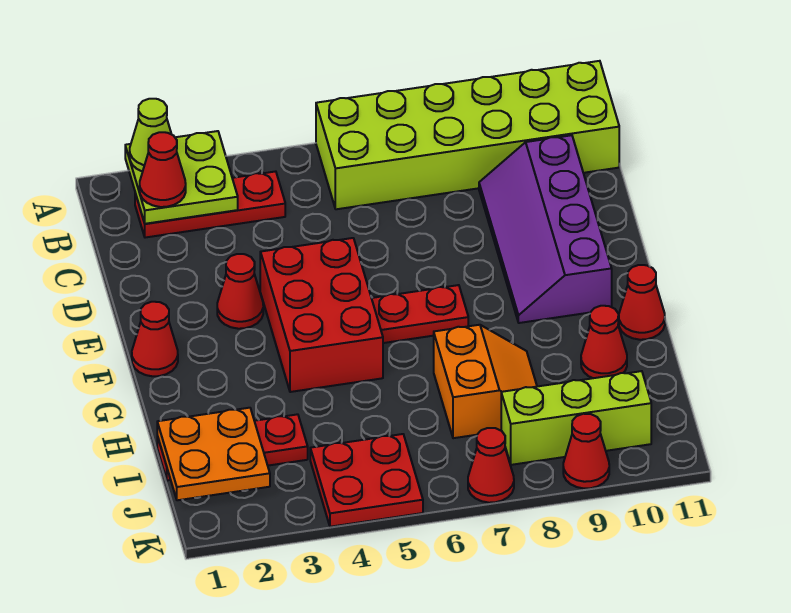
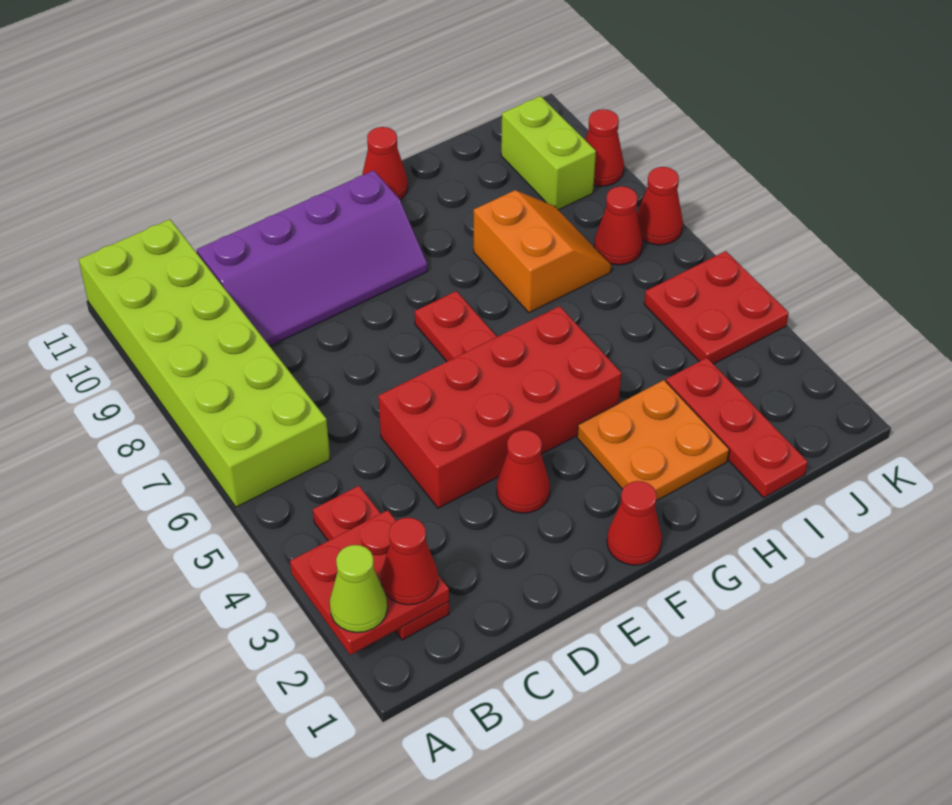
lime 2x2 plate [125,131,238,224] -> red 2x2 plate [290,510,449,655]
red 2x3 brick [260,238,383,392] -> red 2x4 brick [378,306,621,508]
orange 2x2 slope [434,325,537,438] -> orange 2x2 slope turned to [474,190,611,313]
red 1x1 cone [581,306,627,378] -> red 1x1 cone moved to [594,186,643,265]
orange 2x2 plate [157,408,270,500] -> orange 2x2 plate moved to [577,380,729,501]
lime 1x3 brick [501,371,651,465] -> lime 1x2 brick [501,96,596,210]

